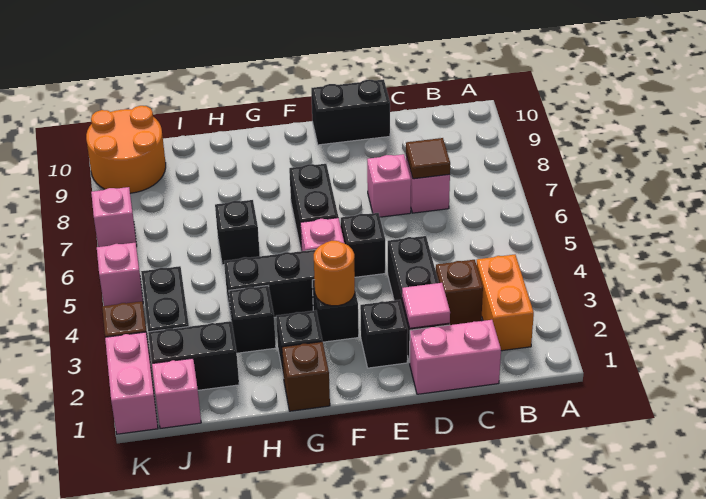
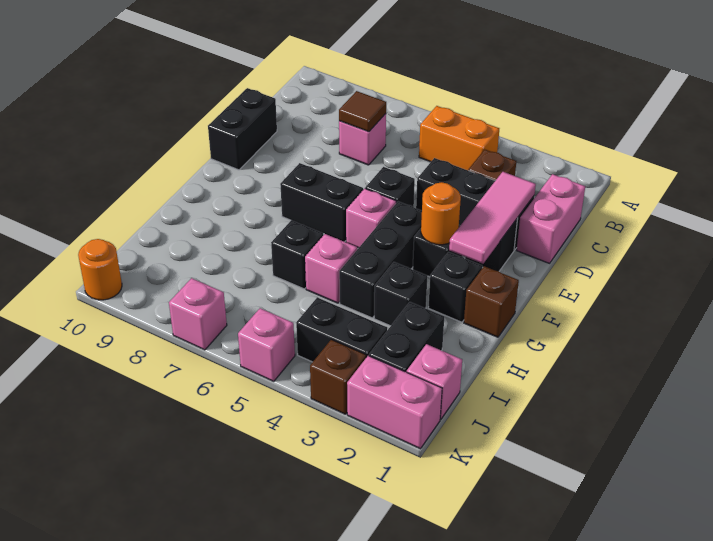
orange 1x2 brick [477,255,534,351] -> orange 1x2 brick moved to [419,106,499,170]
pink 1x1 tile [402,283,450,328] -> pink 1x3 tile [449,172,536,264]
pink 1x1 brick [367,154,411,217] -> pink 1x1 brick moved to [305,234,357,303]
orange 2x2 round brick [86,106,166,193] -> orange 1x1 round brick [78,239,122,300]

